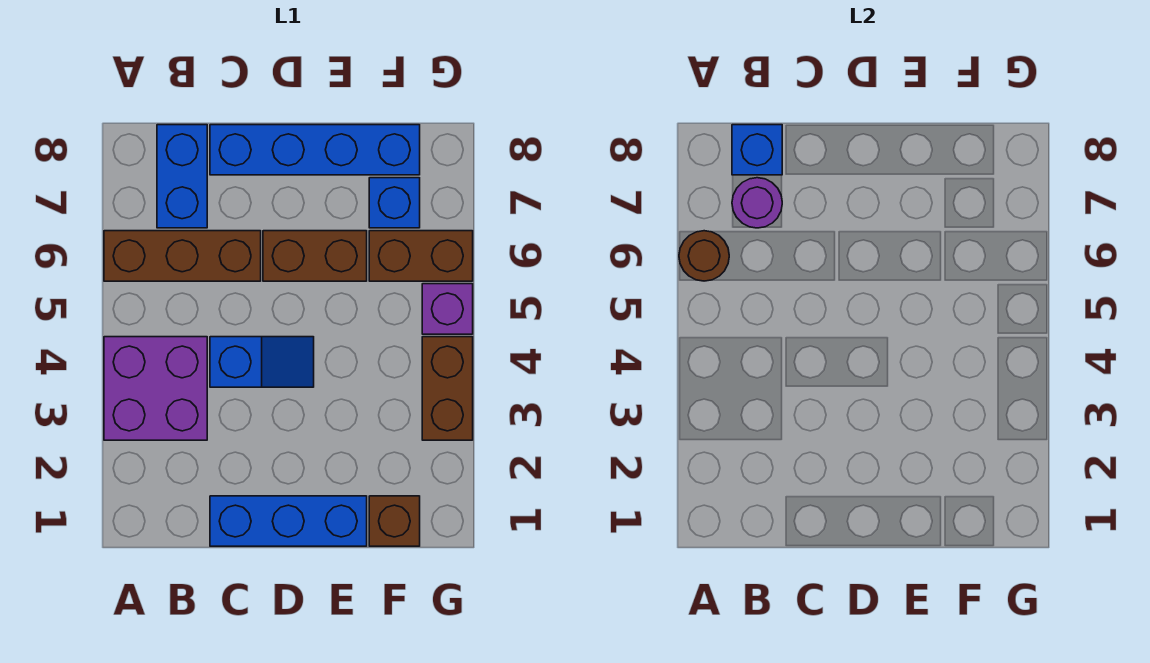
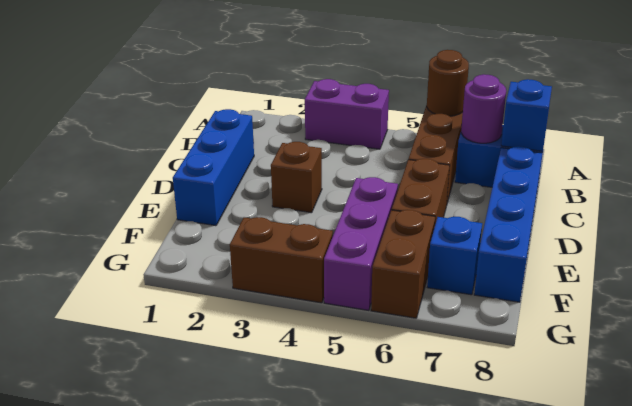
purple 2x2 brick [104,337,207,440] -> purple 1x2 brick [305,79,389,149]
blue 1x2 slope [210,337,314,387] -> none
brown 1x1 brick [369,496,420,546] -> brown 1x1 brick moved to [271,142,322,213]
purple 1x1 brick [422,284,473,334] -> purple 1x3 brick [324,177,398,310]

